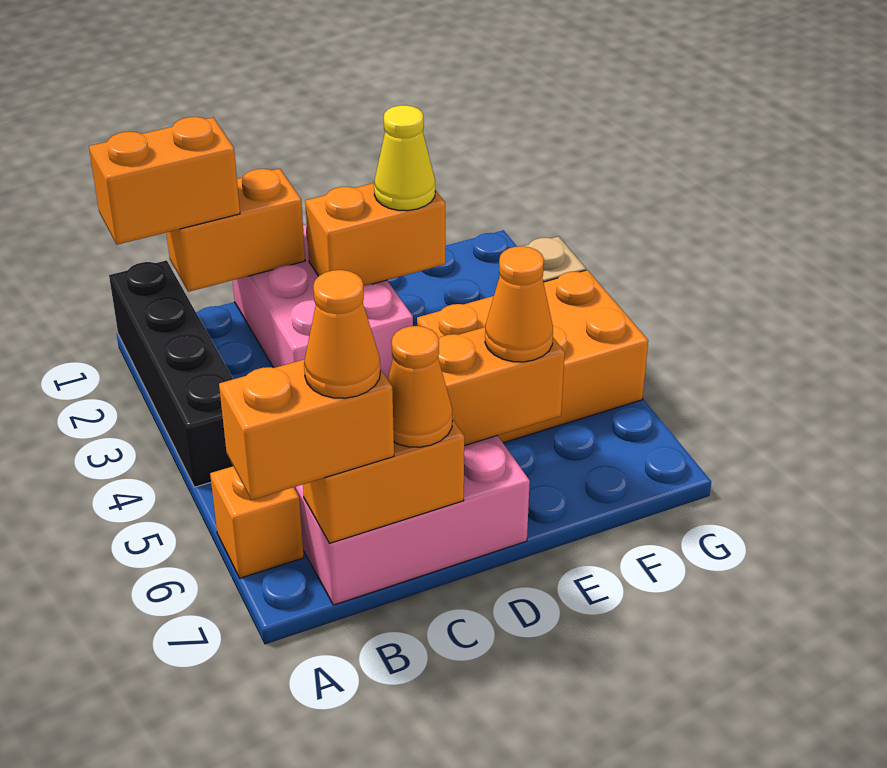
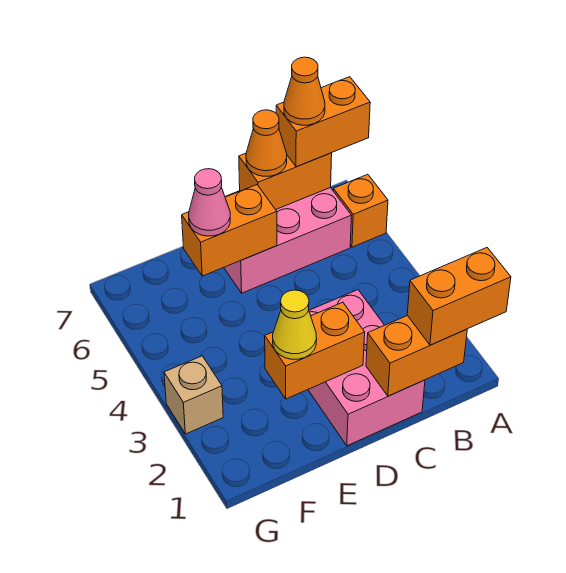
black 1x4 brick [109,260,233,487] -> none
orange 2x3 brick [417,270,648,443] -> none
orange 1x1 cone [485,246,553,362] -> pink 1x1 cone [189,169,230,236]

